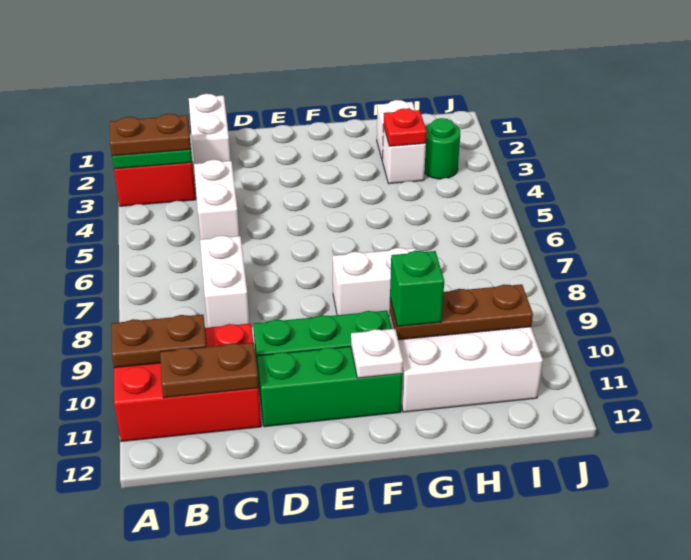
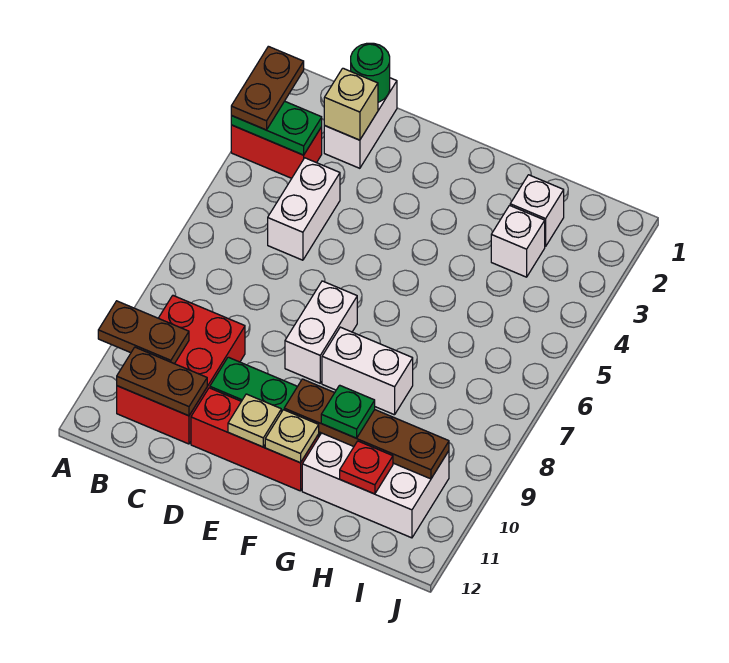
brown 1x2 plate [110,114,191,156] -> brown 1x2 plate turned to [231,46,304,130]
red 2x3 brick [114,323,261,442] -> red 2x3 brick turned to [117,296,245,444]
none -> tan 1x1 brick [324,68,378,140]
white 1x2 brick [200,236,250,327] -> white 1x2 brick moved to [285,281,357,383]
green 1x3 brick [257,346,403,427] -> red 1x3 brick [191,388,319,491]
none -> tan 1x1 plate [228,394,281,447]
white 1x1 plate [351,329,403,378] -> tan 1x1 plate [265,410,319,463]
brown 1x3 plate [390,284,533,340] -> brown 1x4 plate [284,379,449,479]
green 1x1 brick [390,251,444,326] -> green 1x1 plate [321,385,375,438]
red 1x1 plate [383,108,427,146] -> red 1x1 plate moved to [340,441,393,494]
green 1x1 round brick [424,118,460,179] -> green 1x1 round brick moved to [351,43,390,102]

